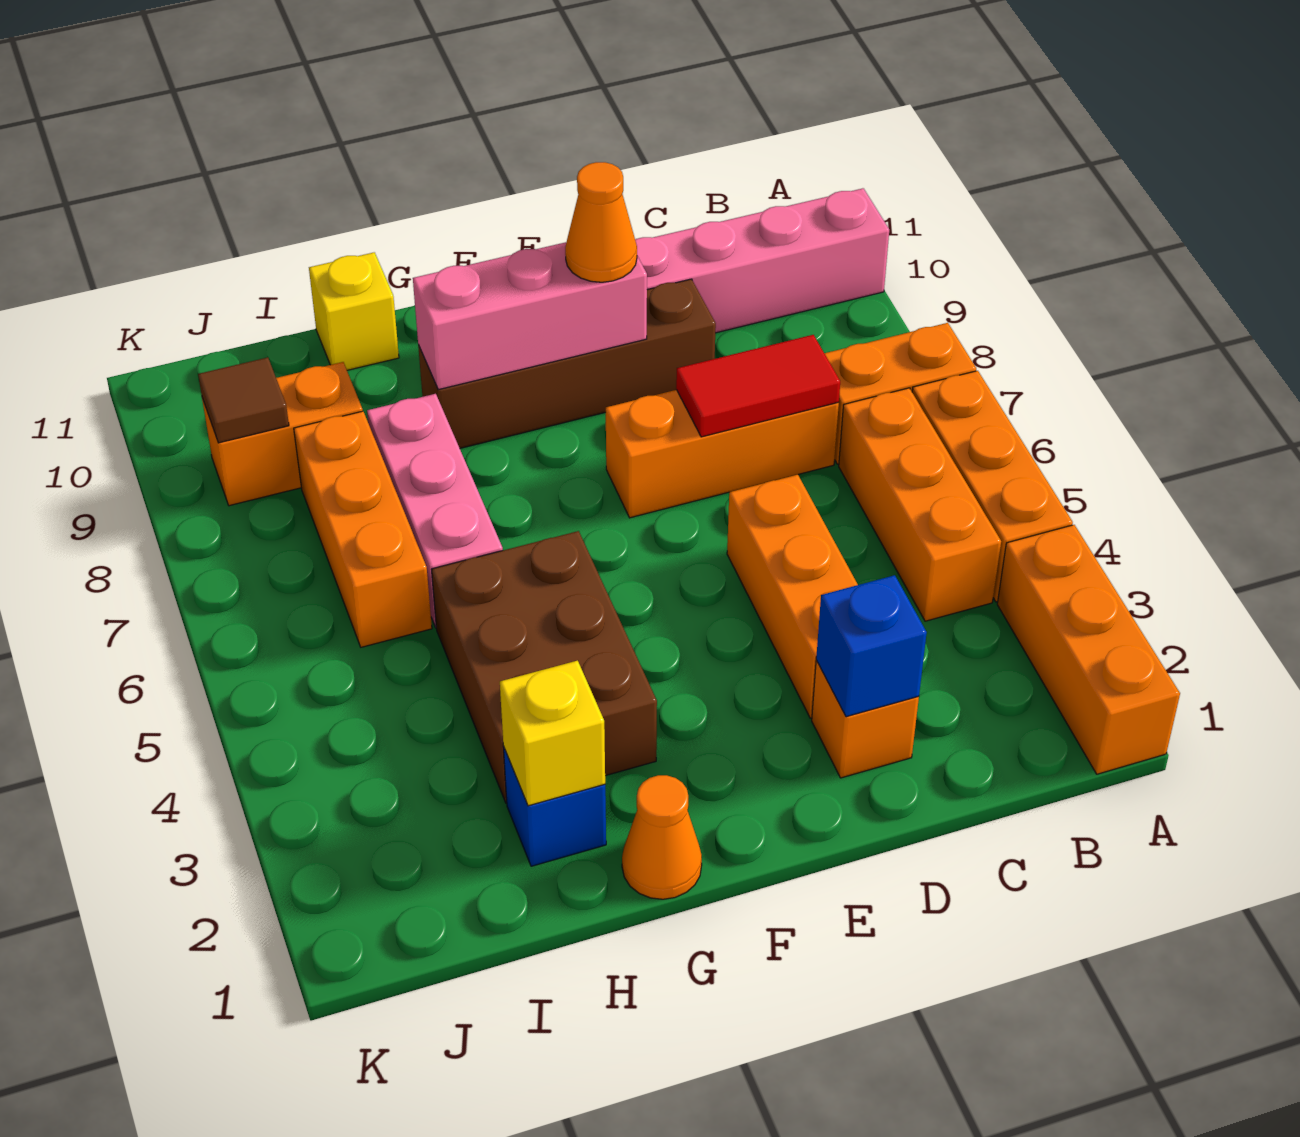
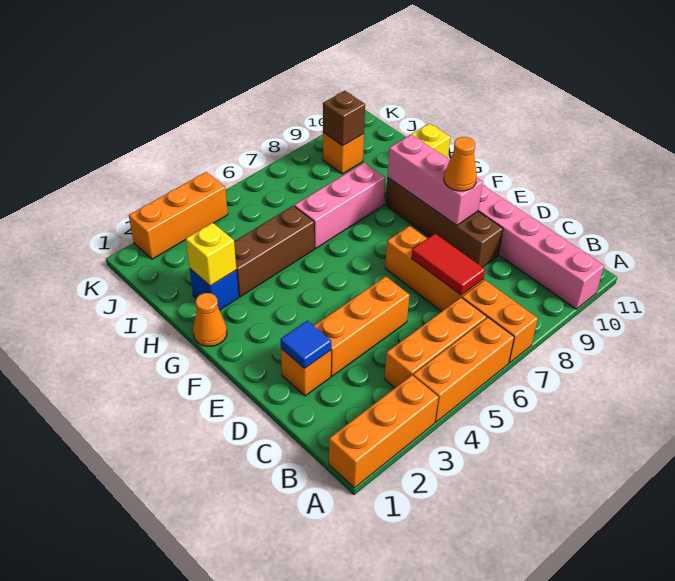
blue 1x1 brick [816,575,927,717] -> blue 1x1 tile [281,321,331,369]
brown 2x3 brick [432,531,657,803] -> brown 1x3 brick [234,206,314,297]
orange 1x3 brick [294,411,432,647] -> orange 1x3 brick moved to [129,172,228,259]
orange 1x2 brick [202,362,363,506] -> orange 1x1 brick [323,133,364,174]
brown 1x1 tile [198,357,289,443] -> brown 1x1 brick [323,91,365,146]

